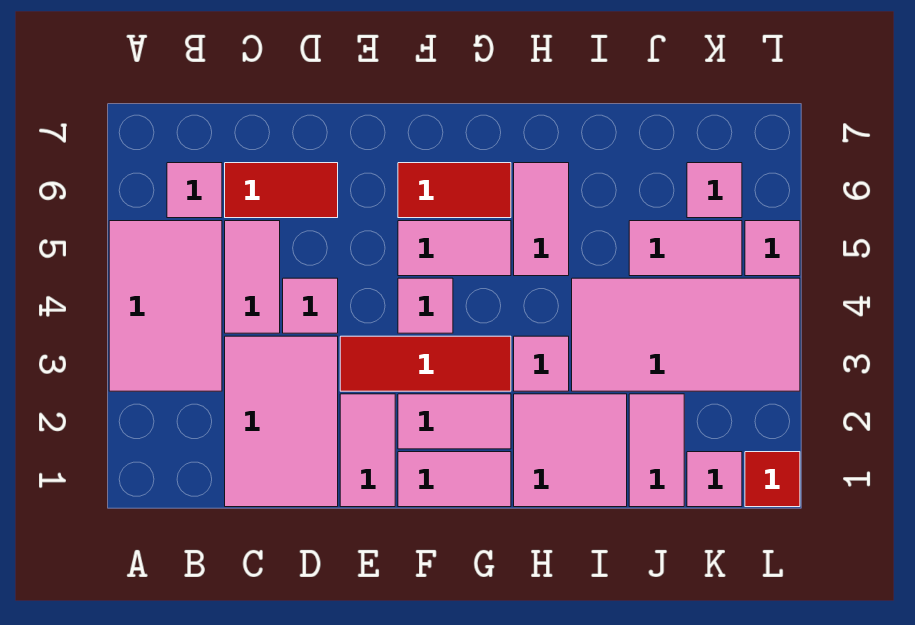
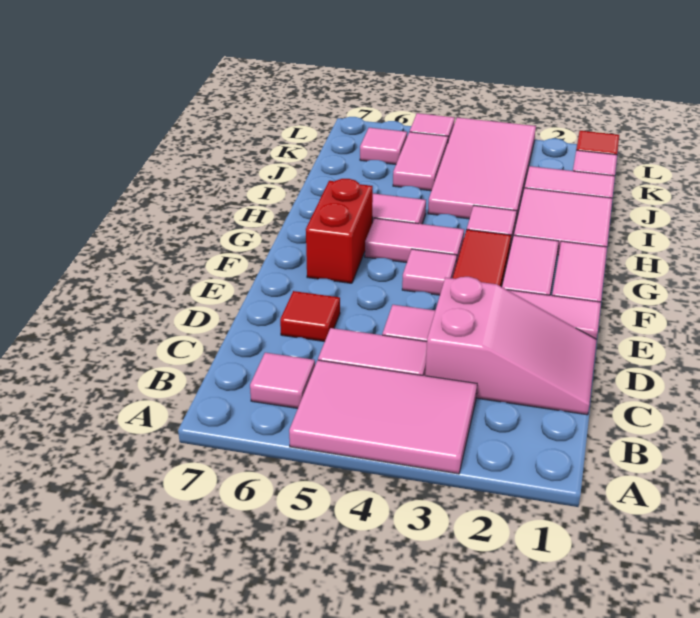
pink 2x3 tile [225,336,338,507] -> pink 2x3 slope [425,277,597,415]
red 1x2 tile [225,163,338,218] -> red 1x1 tile [280,291,340,342]
pink 1x2 tile [398,221,511,276] -> pink 1x2 tile turned to [365,218,464,264]
red 1x2 tile [398,163,511,218] -> red 1x2 brick [306,179,373,283]

